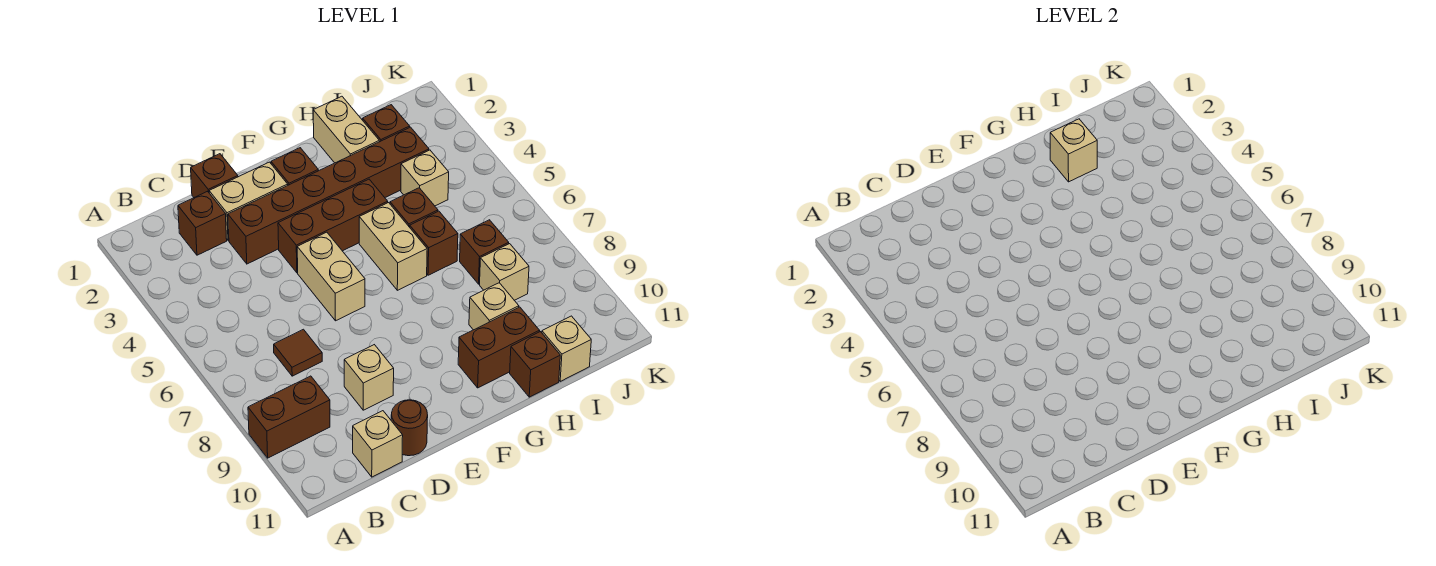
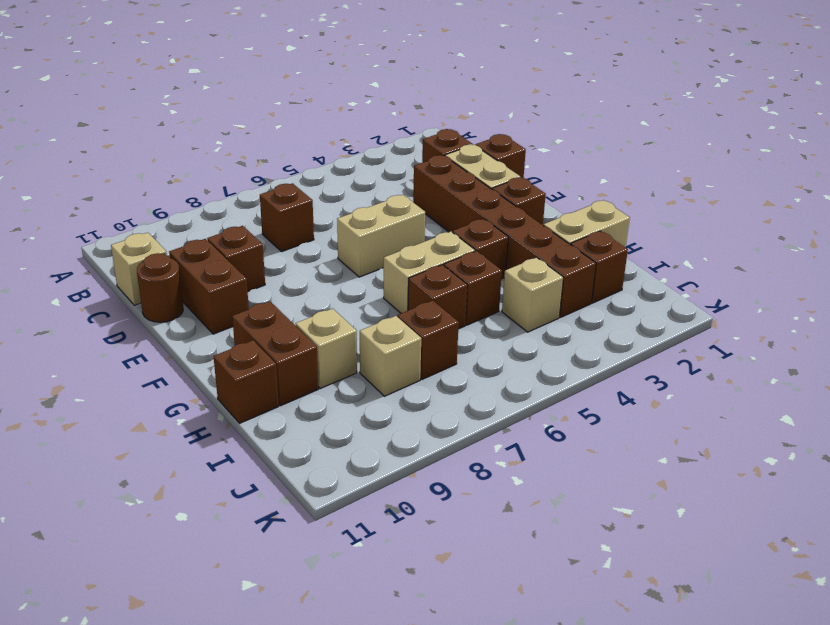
brown 1x2 brick [248,376,330,458] -> brown 1x2 brick moved to [169,239,249,334]
brown 1x1 tile [274,329,322,376] -> brown 1x1 brick [260,183,314,251]
tan 1x1 brick [344,345,394,410] -> brown 1x1 brick [207,226,265,292]
brown 1x3 brick [278,179,388,273] -> brown 1x1 brick [453,219,508,279]
tan 1x1 brick [1050,119,1097,182] -> none
tan 1x1 brick [542,316,591,381] -> none

